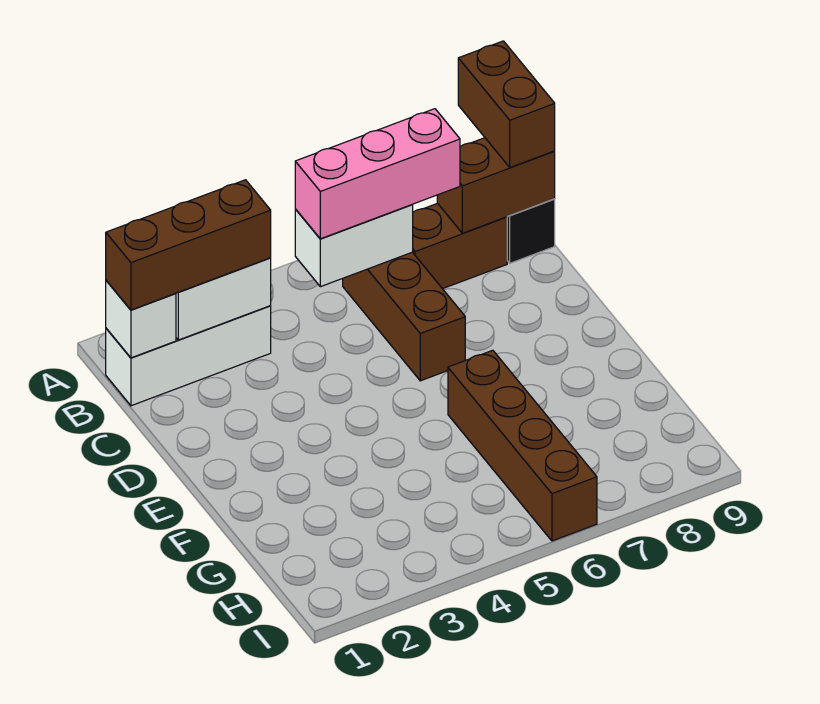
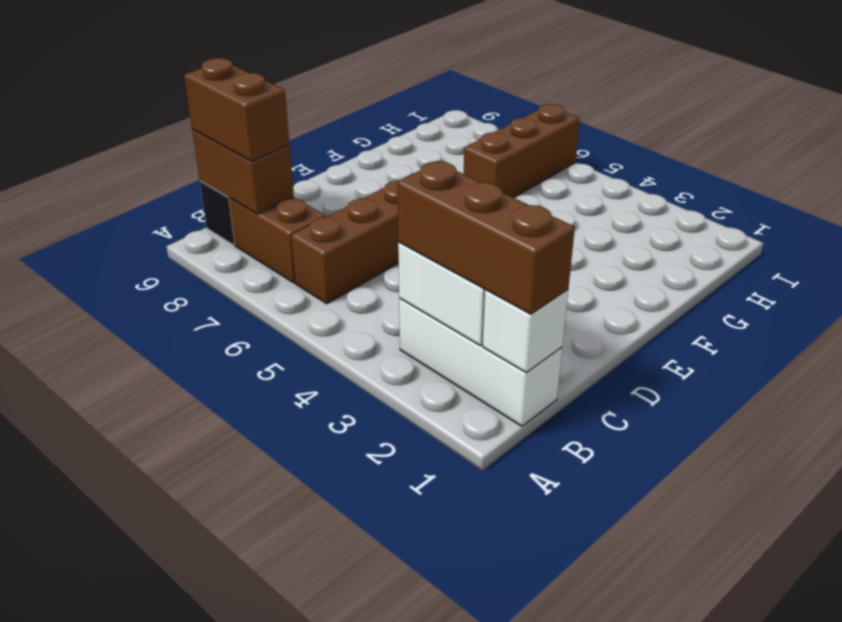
brown 1x2 brick [458,41,555,167] -> brown 1x2 brick turned to [184,58,290,161]
white 1x2 brick [295,204,413,287] -> none
pink 1x3 brick [295,109,460,239] -> none
brown 1x4 brick [448,350,597,541] -> brown 1x3 brick [464,104,580,198]

